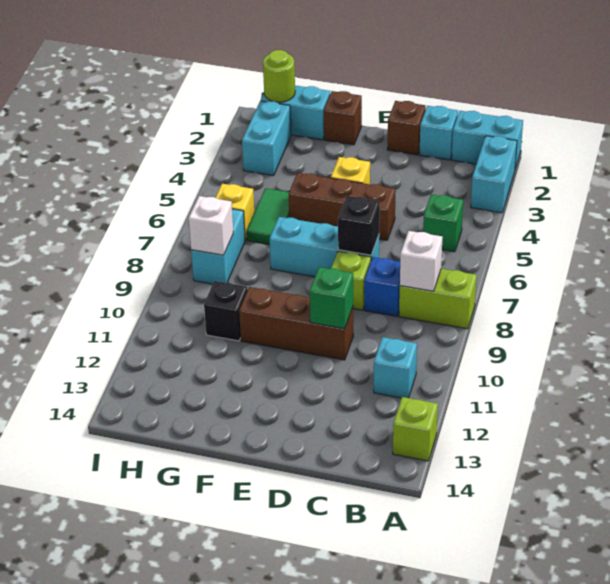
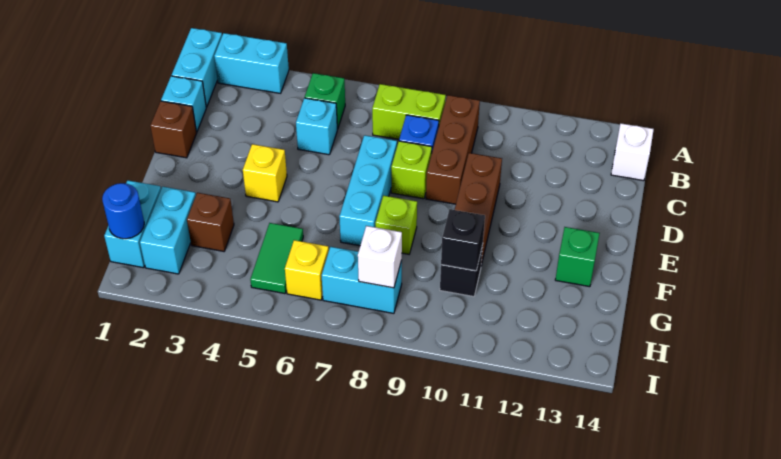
lime 1x2 brick [399,269,477,329] -> lime 1x2 brick turned to [372,84,446,139]
lime 1x1 brick [393,397,438,461] -> lime 1x1 brick moved to [375,195,417,254]
white 1x1 brick [400,231,442,291] -> white 1x1 brick moved to [611,123,654,181]
cyan 1x1 brick [374,337,417,398] -> cyan 1x1 brick moved to [296,98,337,155]
brown 1x3 brick [289,173,396,240] -> brown 1x3 brick moved to [426,95,480,204]
black 1x1 brick [338,196,380,255] -> black 1x1 brick moved to [441,209,485,271]
green 1x1 brick [310,267,353,329] -> green 1x1 brick moved to [555,227,600,287]
brown 1x1 brick [324,91,362,145] -> brown 1x1 brick moved to [187,193,234,251]
green 1x2 tile [247,188,289,245] -> green 1x2 tile turned to [250,223,303,294]
lime 1x1 round brick [263,50,295,102] -> blue 1x1 round brick [102,183,144,239]
cyan 1x2 brick [242,101,291,176] -> cyan 1x2 brick turned to [140,186,196,274]

